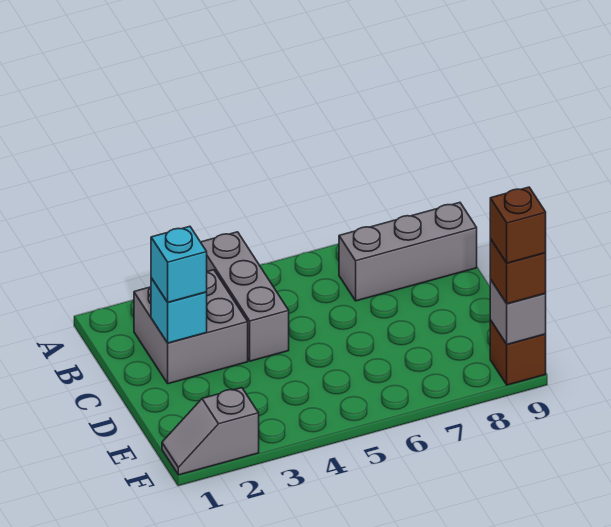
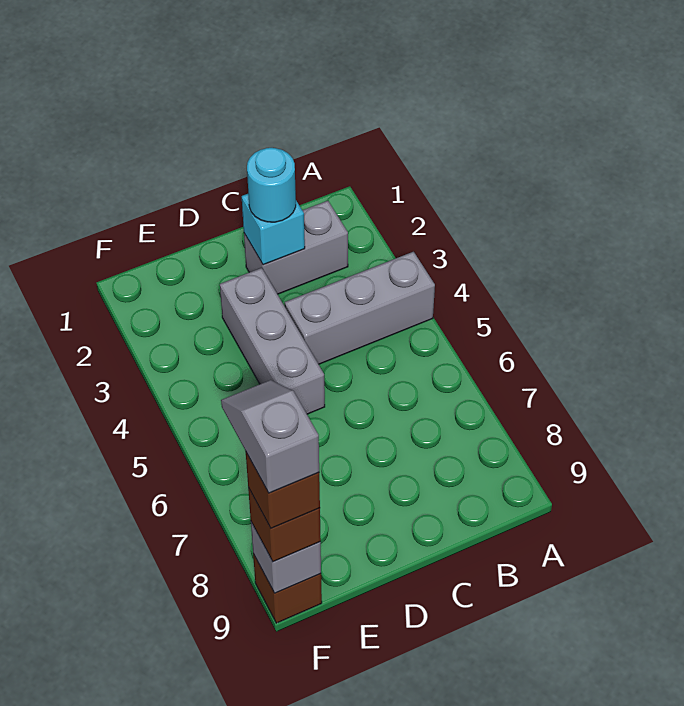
grey 2x2 brick [134,270,248,384] -> grey 1x2 brick [244,201,348,294]
grey 1x3 brick [339,203,477,301] -> grey 1x3 brick moved to [220,268,325,414]
cyan 1x1 brick [151,226,207,302] -> cyan 1x1 round brick [247,148,296,222]
grey 1x2 slope [162,388,259,475] -> grey 1x2 slope moved to [221,380,319,493]

